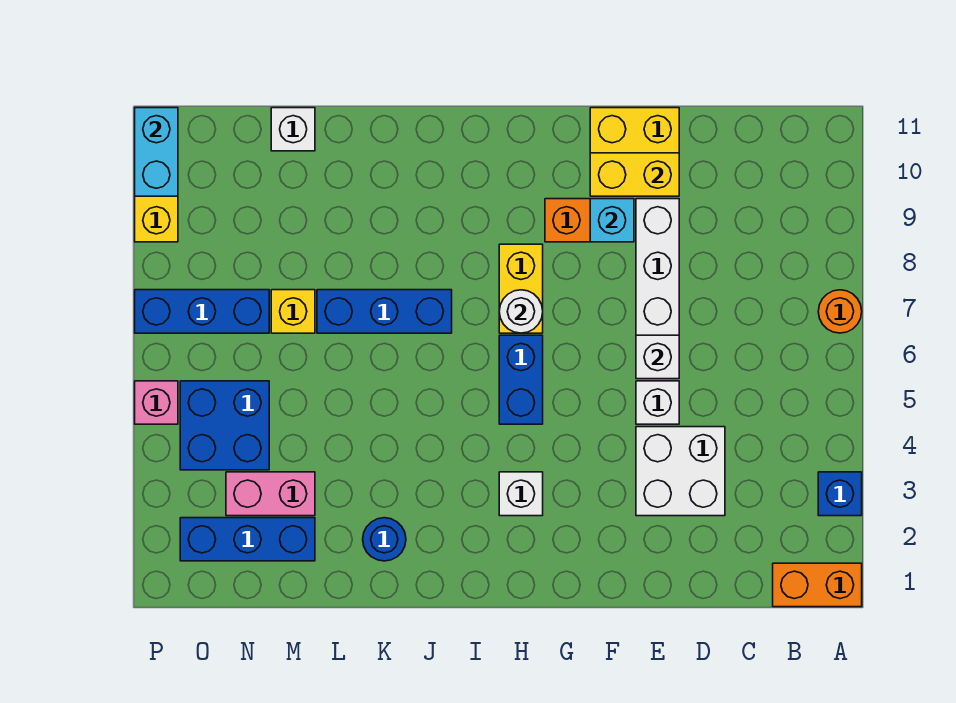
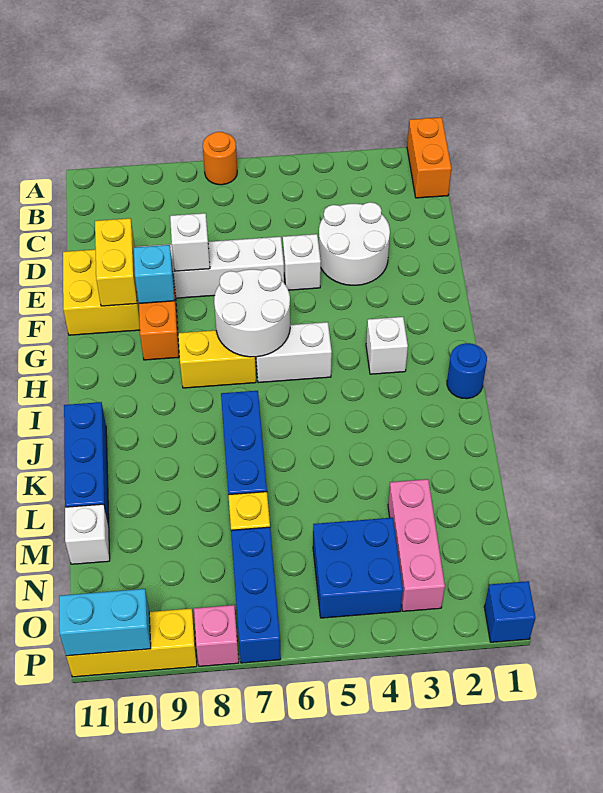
blue 1x1 brick [818,472,862,516] -> blue 1x1 brick moved to [484,581,536,642]
white 2x2 brick [636,427,725,516] -> white 2x2 round brick [319,202,390,285]
white 1x1 brick [636,335,679,379] -> white 1x1 brick moved to [170,213,210,271]
blue 1x2 brick [499,335,543,424] -> white 1x2 brick [256,322,332,383]
white 1x1 round brick [499,290,543,333] -> white 2x2 round brick [214,268,290,357]
blue 1x1 round brick [363,518,406,561] -> blue 1x1 round brick moved to [447,343,487,399]
blue 1x3 brick [180,518,315,561] -> blue 1x3 brick moved to [64,402,109,526]
pink 1x2 brick [226,472,315,516] -> pink 1x3 brick [388,479,445,611]
pink 1x1 brick [135,381,178,424] -> pink 1x1 brick moved to [194,605,239,666]

